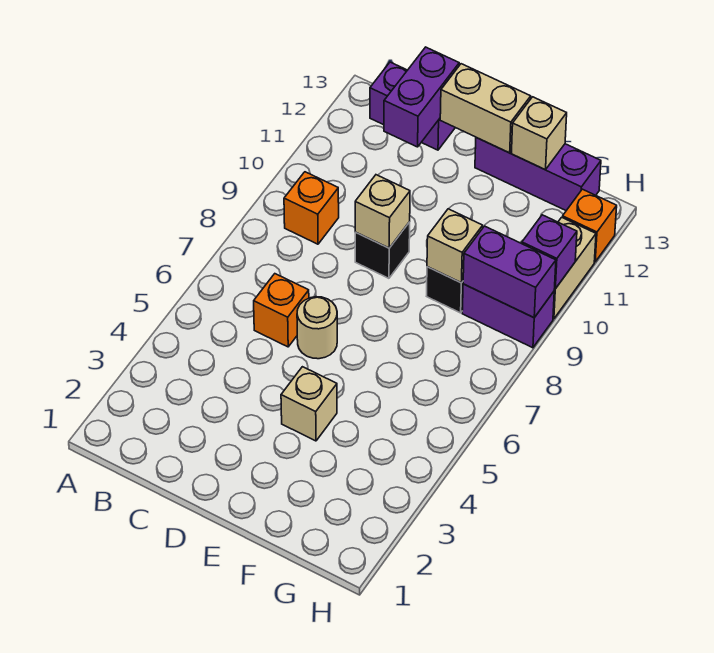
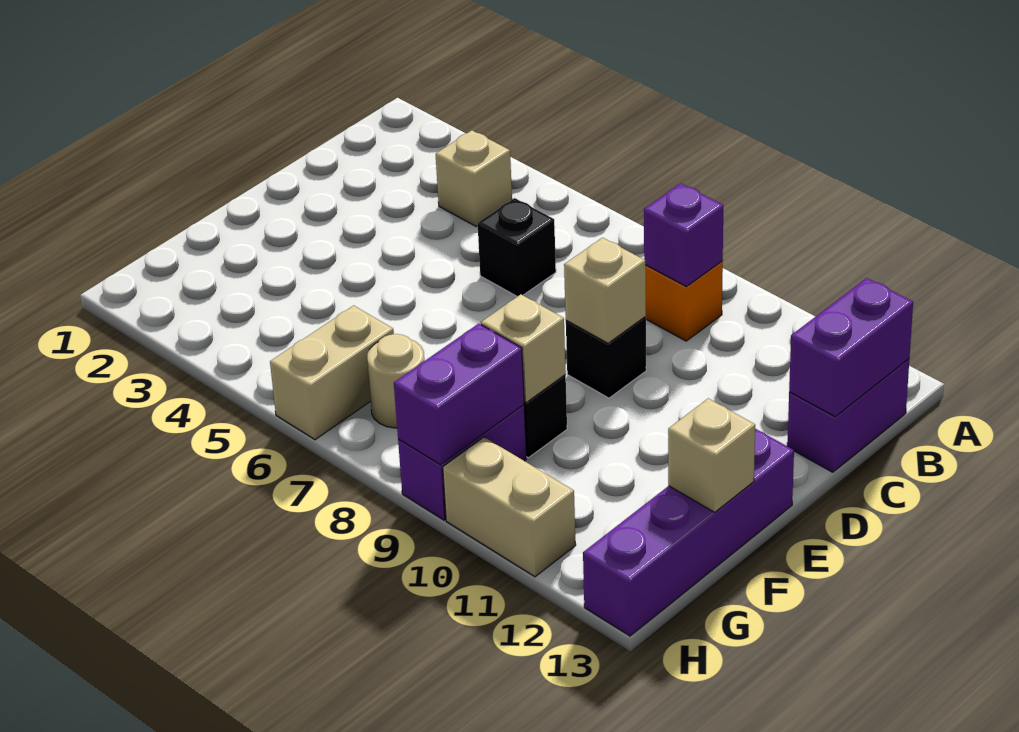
orange 1x1 brick [254,274,309,347] -> black 1x1 brick [478,198,556,297]
purple 1x2 brick [384,47,459,147] -> purple 1x2 brick turned to [789,278,913,417]
tan 1x1 round brick [297,297,337,359] -> tan 1x1 round brick moved to [367,334,424,428]
tan 1x2 brick [440,64,531,153] -> tan 1x2 brick moved to [270,306,394,440]
tan 1x1 brick [281,367,337,441] -> tan 1x1 brick moved to [436,130,512,226]
purple 1x3 brick [475,138,601,211] -> purple 1x4 brick [583,429,794,636]
purple 1x1 brick [522,215,577,289] -> purple 1x1 brick moved to [644,183,723,287]
orange 1x1 brick [563,189,617,262] -> none

